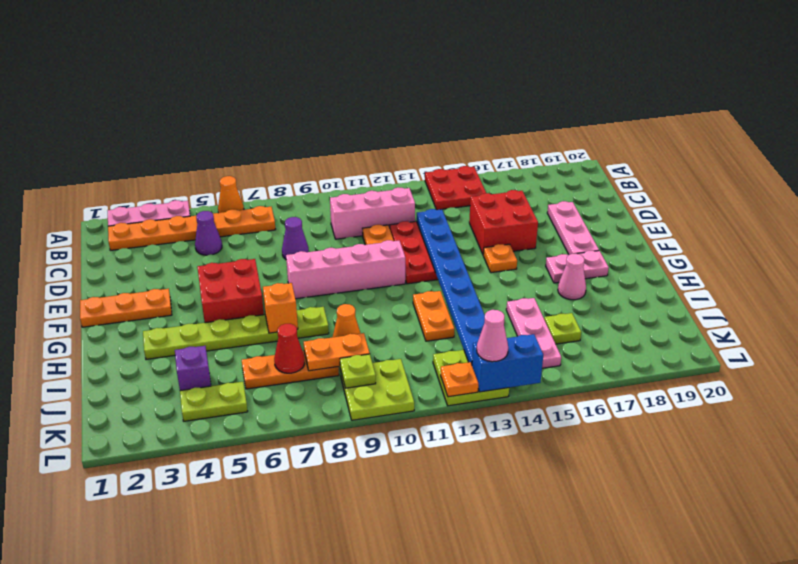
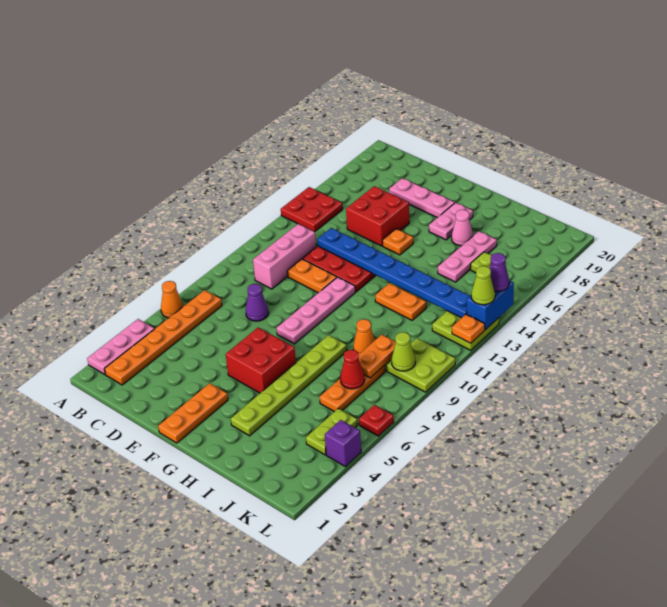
purple 1x1 cone [195,211,222,255] -> purple 1x1 cone moved to [490,253,509,292]
pink 1x4 brick [286,240,405,299] -> pink 1x4 plate [277,277,355,344]
orange 1x1 brick [263,283,298,333] -> none
pink 1x3 plate [506,298,561,368] -> pink 1x3 plate turned to [438,231,497,282]
purple 1x1 brick [175,346,211,391] -> purple 1x1 brick moved to [325,420,361,467]
lime 1x1 plate [340,354,376,388] -> lime 1x1 cone [391,332,415,371]
none -> red 1x1 plate [359,405,394,436]
pink 1x1 cone [477,310,508,362] -> lime 1x1 cone [471,266,495,305]

